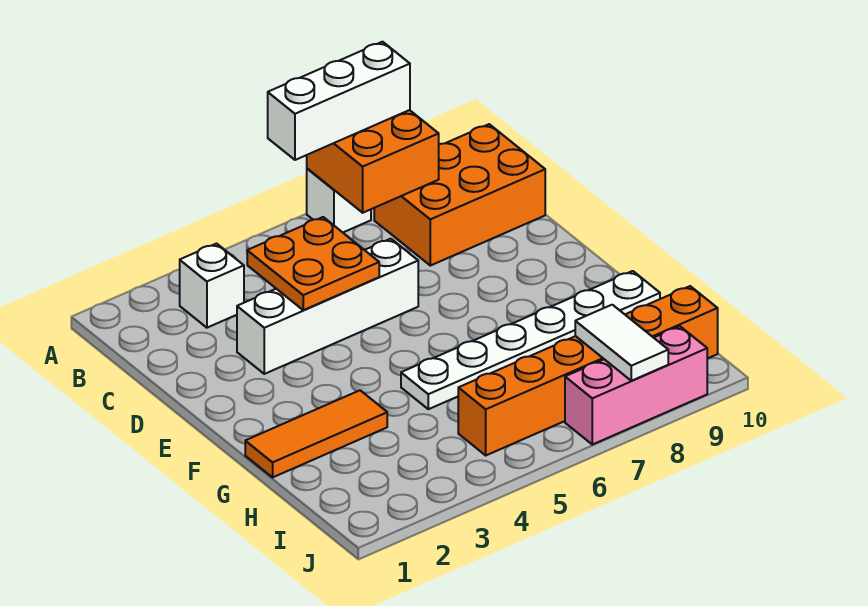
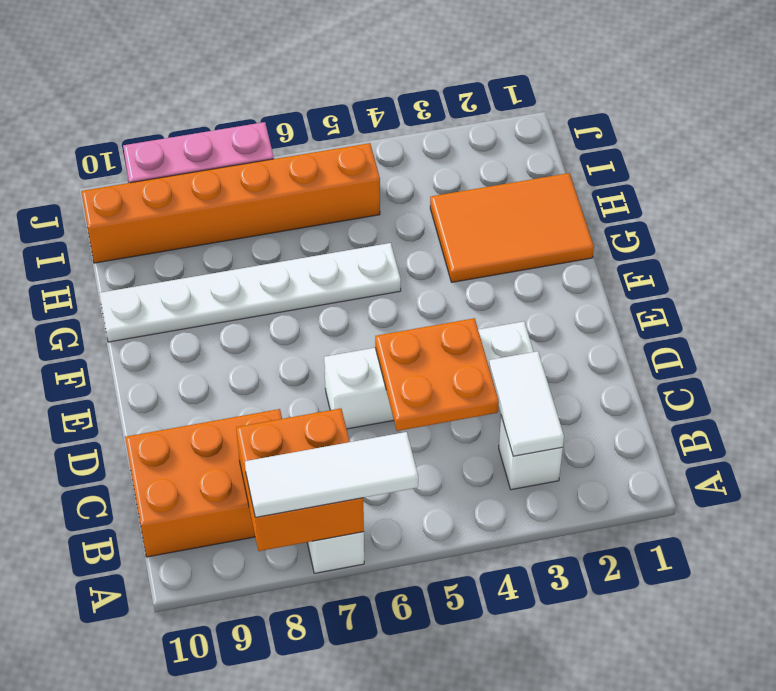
white 1x3 brick [268,42,410,160] -> white 1x3 tile [245,432,418,517]
orange 1x3 tile [245,390,387,477] -> orange 2x3 tile [430,173,594,282]
white 1x2 tile [575,305,668,381] -> white 1x2 tile moved to [489,351,564,456]

